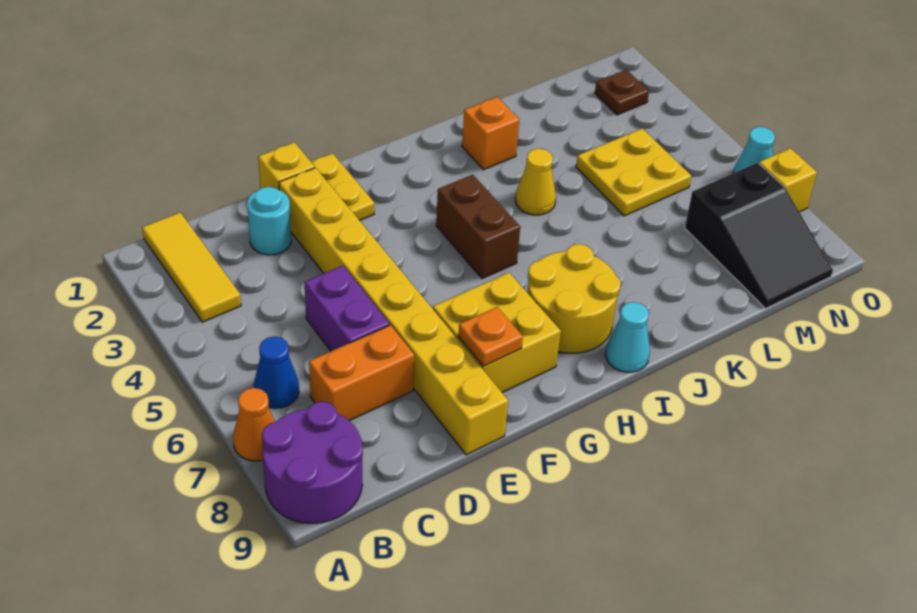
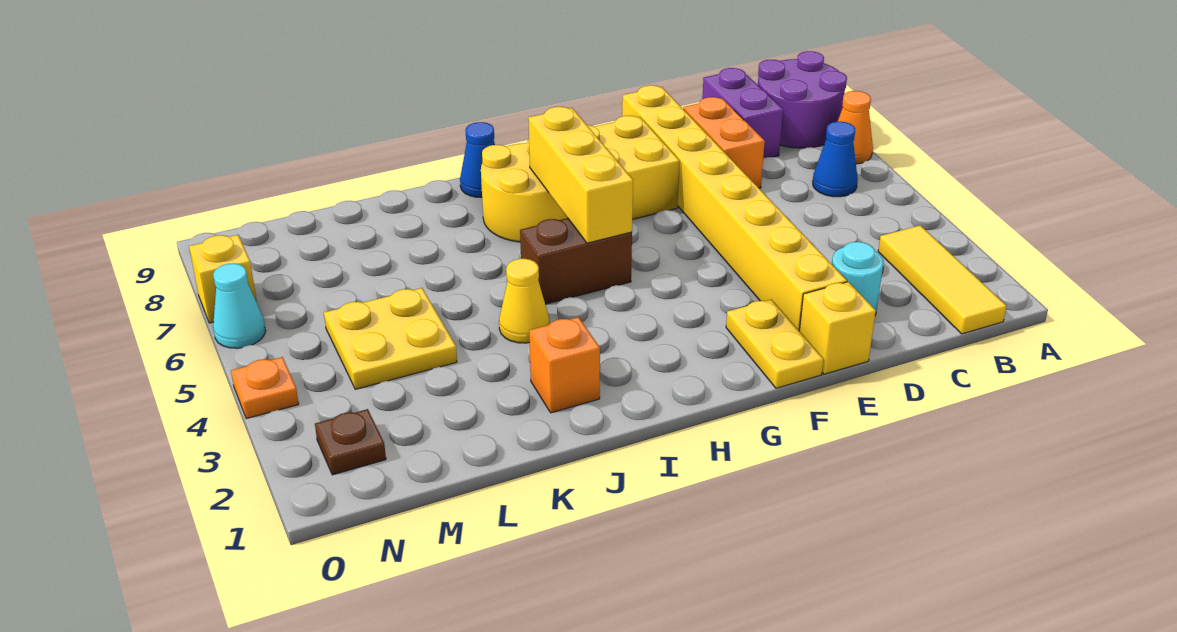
orange 1x2 brick [309,325,414,421] -> orange 1x2 brick turned to [683,97,765,188]
purple 1x2 brick [305,266,390,351] -> purple 1x2 brick moved to [702,68,783,158]
orange 1x1 plate [458,307,523,366] -> orange 1x1 plate moved to [231,357,299,419]
brown 1x2 brick [436,175,520,278] -> brown 1x2 brick turned to [520,218,632,304]
none -> yellow 1x3 brick [528,107,633,243]
cyan 1x1 cone [605,302,650,372] -> blue 1x1 cone [460,122,495,197]
black 2x3 slope [685,163,833,308] -> none

